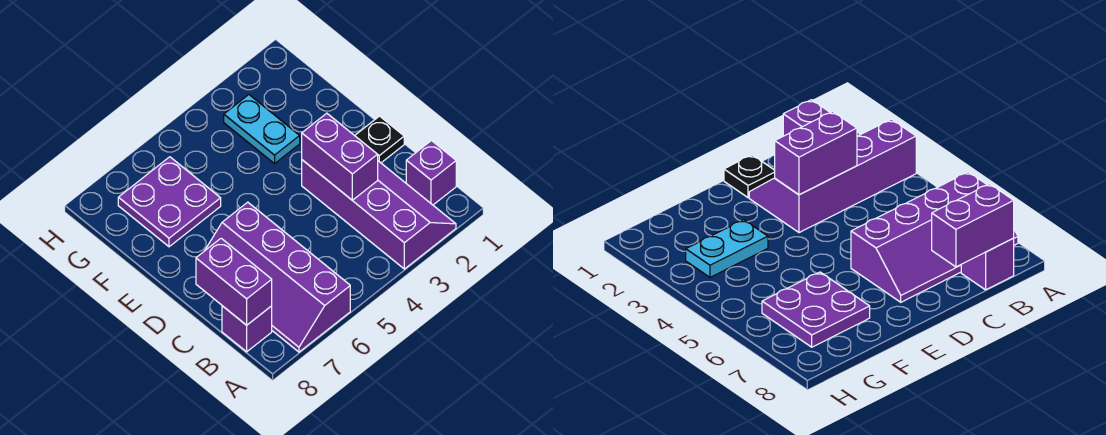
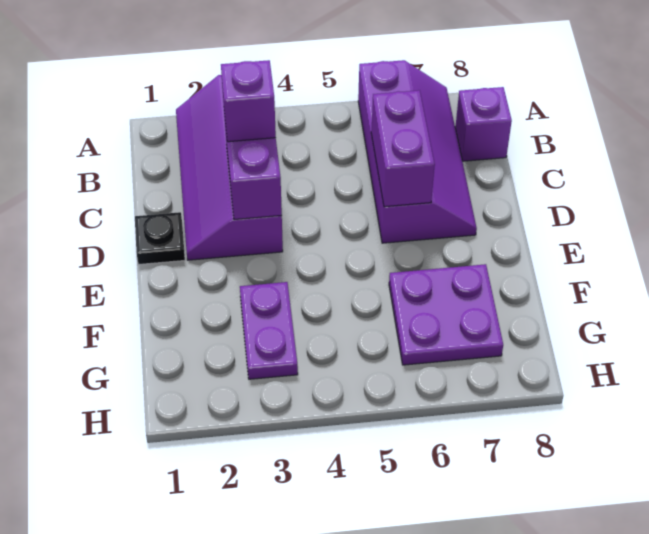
purple 1x1 brick [406,141,456,205] -> purple 1x1 brick moved to [221,60,276,142]
purple 1x2 brick [196,238,272,325] -> purple 1x2 brick moved to [371,90,435,207]
cyan 1x2 plate [224,95,300,164] -> purple 1x2 plate [240,282,298,379]

